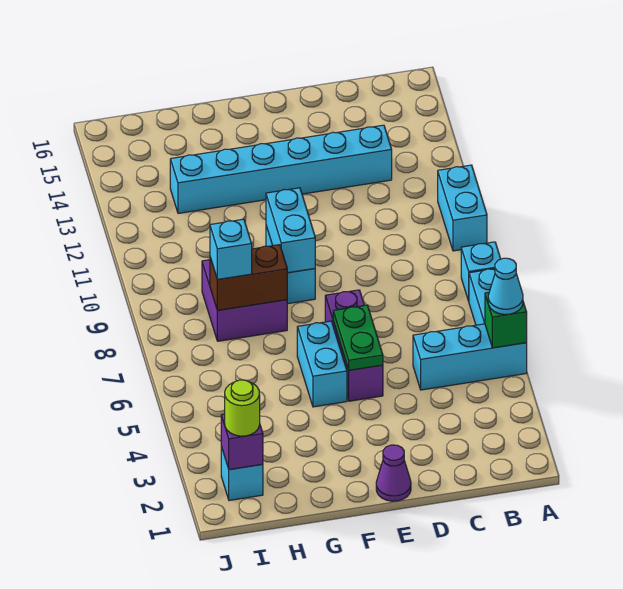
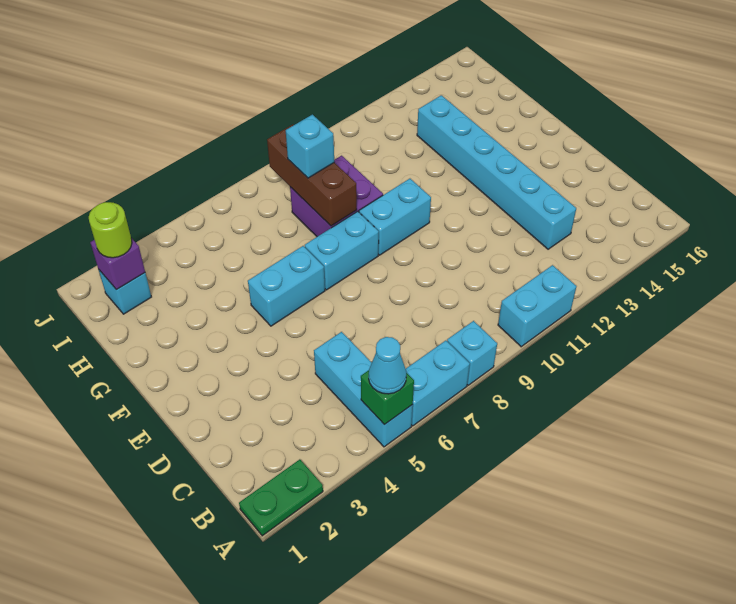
purple 1x1 cone [376,445,411,501] -> none
purple 1x3 brick [325,290,383,401] -> none
green 1x2 plate [333,305,383,370] -> green 1x2 plate moved to [239,459,323,536]
cyan 1x2 brick [266,188,315,273] -> cyan 1x2 brick moved to [305,211,379,290]
brown 1x2 brick [210,245,287,311] -> brown 1x3 brick [267,125,357,226]

